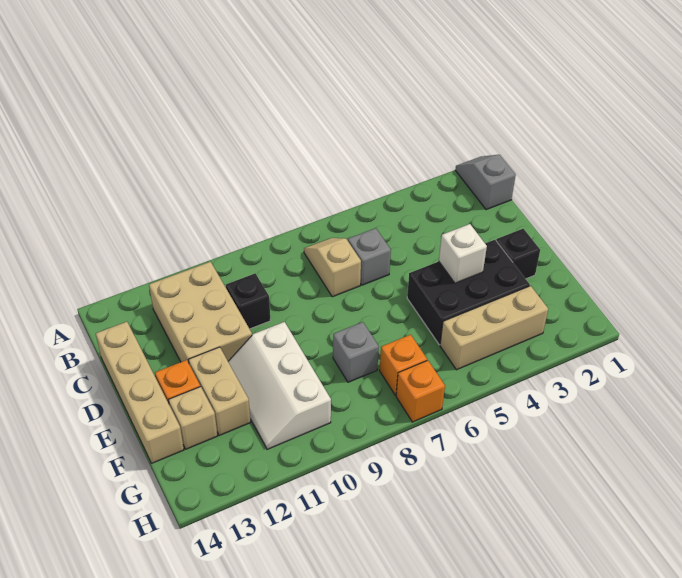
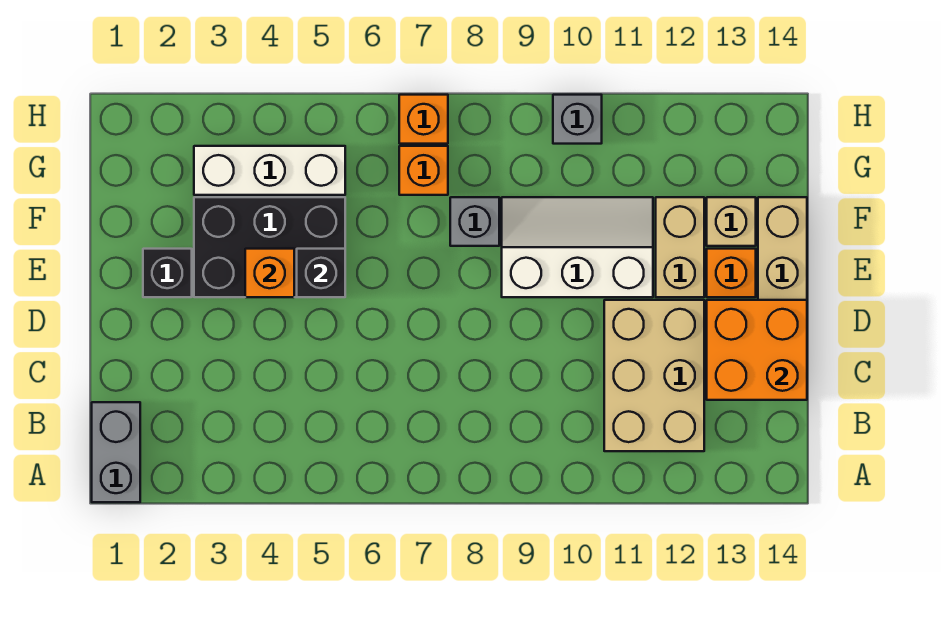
grey 1x2 slope [455,155,516,210] -> grey 1x2 brick [92,402,140,502]
tan 1x2 slope [304,238,361,297] -> none
grey 1x1 brick [348,228,391,285] -> grey 1x1 brick moved to [553,95,602,144]
black 1x1 brick [226,273,270,329] -> black 1x1 brick moved to [297,249,345,297]
none -> orange 2x2 brick [707,300,807,400]
white 1x1 brick [439,224,487,283] -> orange 1x1 brick [245,249,294,297]
white 2x3 slope [228,322,331,449] -> white 2x3 slope turned to [502,197,653,297]
tan 1x3 brick [440,286,548,370] -> white 1x3 brick [194,146,345,195]

